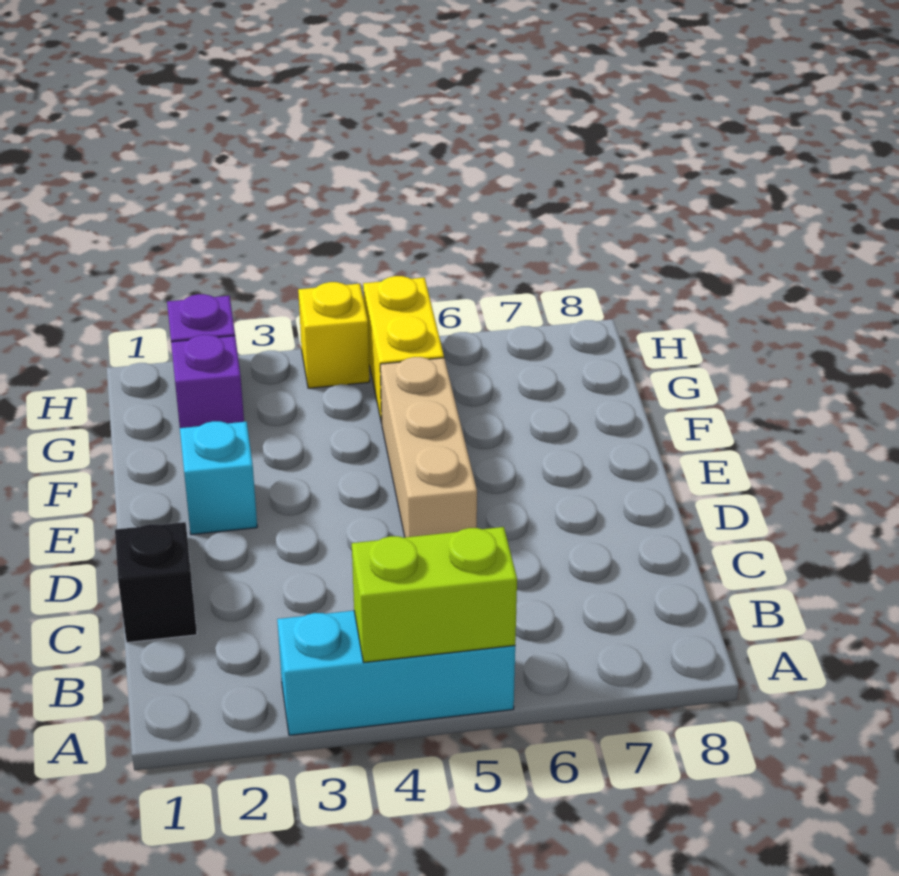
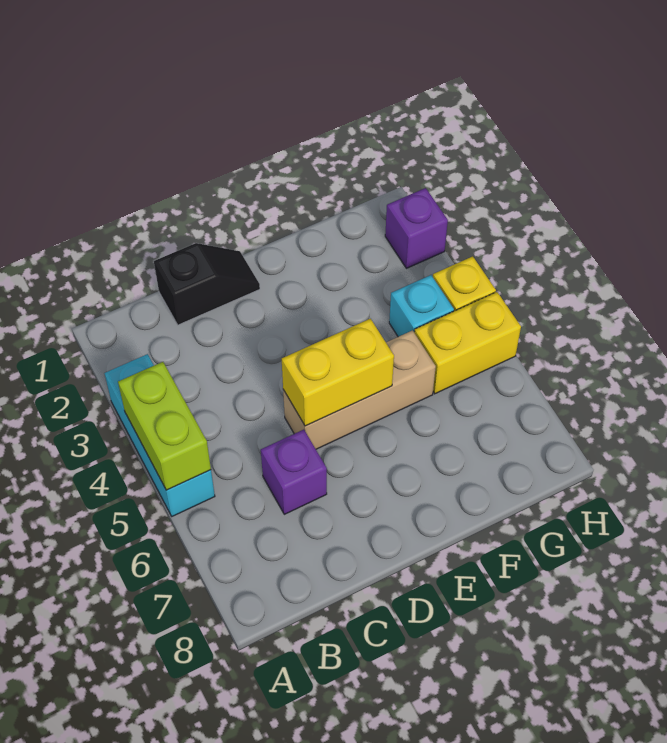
none -> yellow 1x2 brick [282,319,394,426]
cyan 1x1 brick [180,421,257,535] -> cyan 1x1 brick moved to [389,275,454,337]
purple 1x1 brick [171,335,244,428] -> purple 1x1 brick moved to [261,430,327,514]

